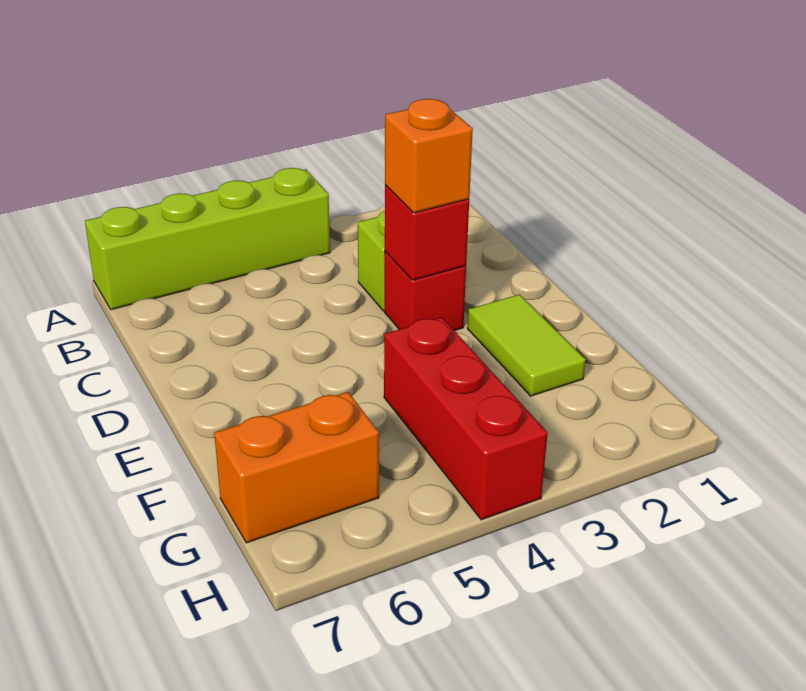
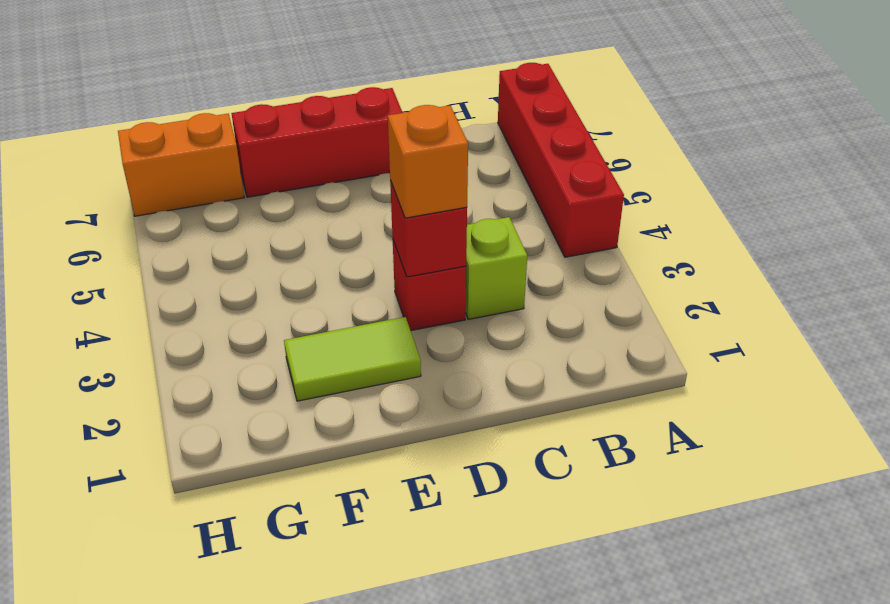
lime 1x4 brick [85,168,330,310] -> red 1x4 brick [498,63,624,257]
red 1x3 brick [384,317,548,520] -> red 1x3 brick moved to [231,87,403,197]
orange 1x2 brick [214,392,379,543] -> orange 1x2 brick turned to [118,113,244,216]

